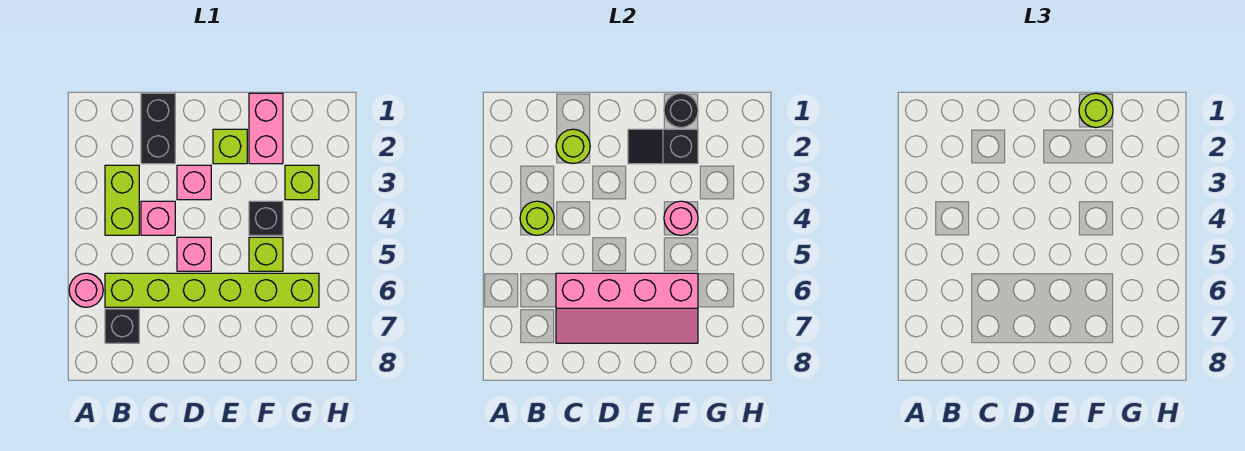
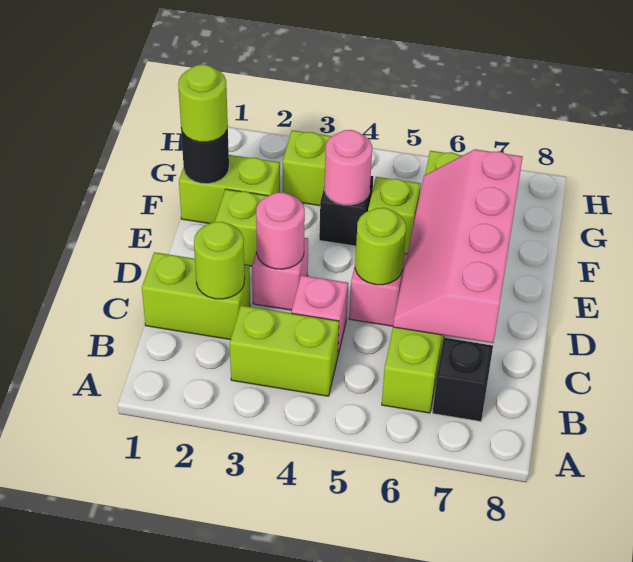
pink 1x1 round brick [69,273,103,307] -> pink 1x1 round brick moved to [256,192,305,269]
lime 1x1 round brick [520,201,554,235] -> lime 1x1 round brick moved to [355,208,406,285]
black 1x2 brick [141,93,175,164] -> lime 1x2 brick [142,252,250,340]
pink 2x4 slope [556,273,698,343] -> pink 2x4 slope turned to [393,149,523,343]
black 1x2 slope [628,129,698,164] -> none
pink 1x2 brick [249,93,283,164] -> lime 1x2 brick [179,155,280,224]

